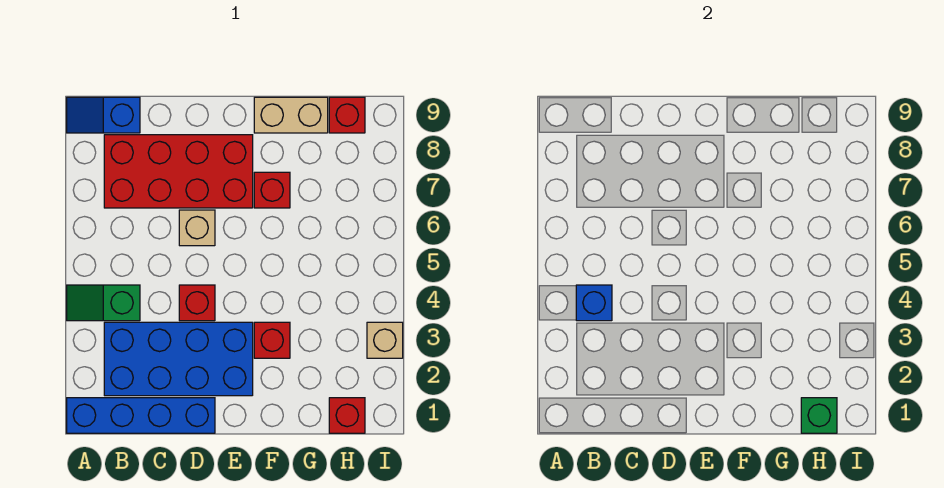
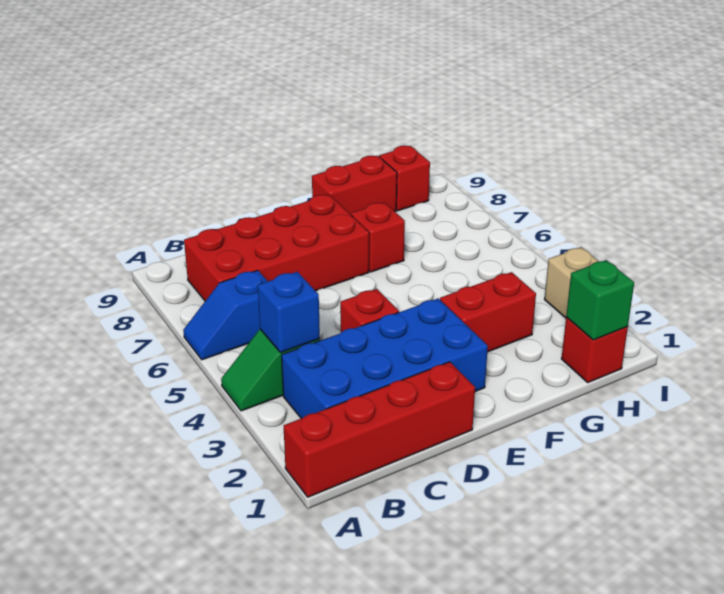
blue 1x4 brick [67,398,215,433] -> red 1x4 brick [284,362,475,497]
blue 1x2 slope [67,97,140,133] -> blue 1x2 slope moved to [183,270,268,360]
tan 1x1 brick [179,210,215,246] -> none
red 1x1 brick [254,322,290,358] -> red 1x2 brick [440,272,536,352]
tan 1x2 brick [254,97,328,133] -> red 1x2 brick [312,156,397,215]

